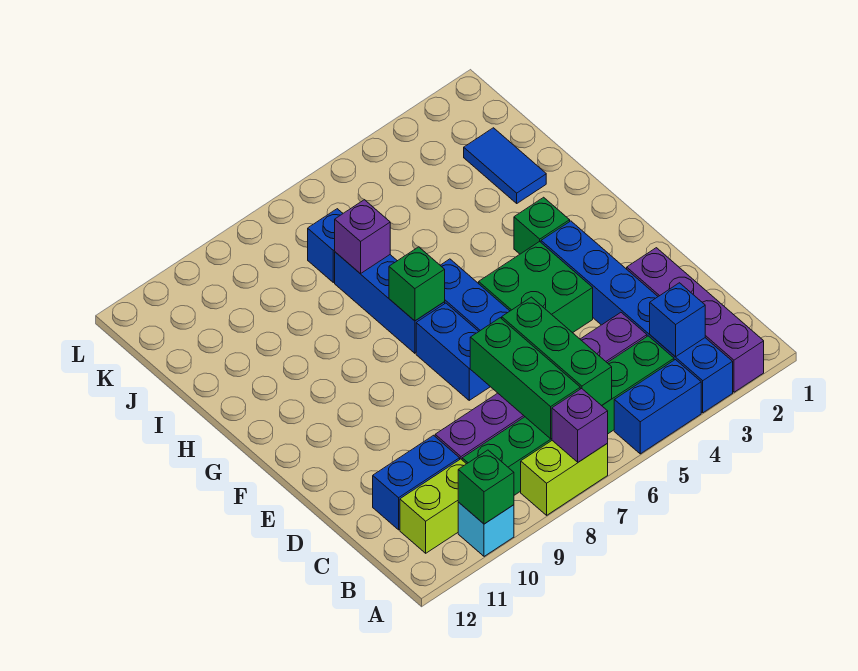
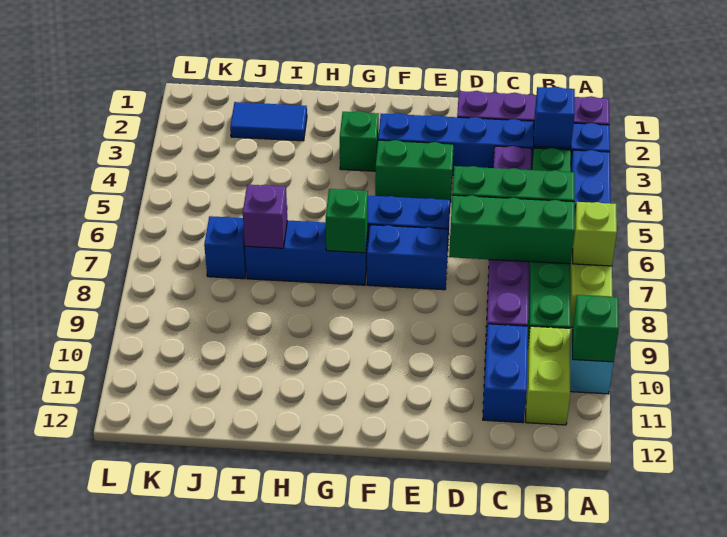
purple 1x1 brick [552,389,608,462] -> lime 1x1 brick [573,202,617,266]
green 2x2 brick [479,241,593,333] -> green 1x2 brick [375,140,454,202]

